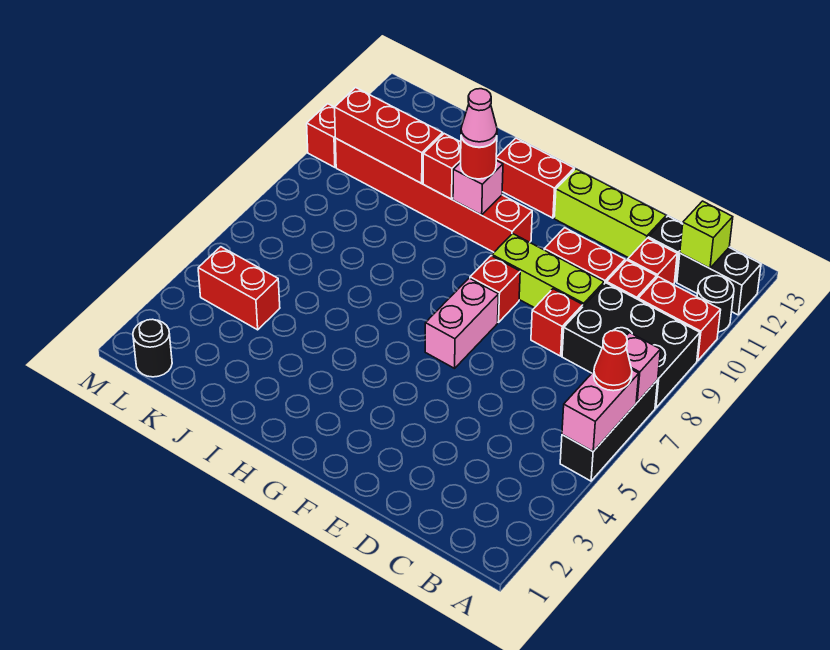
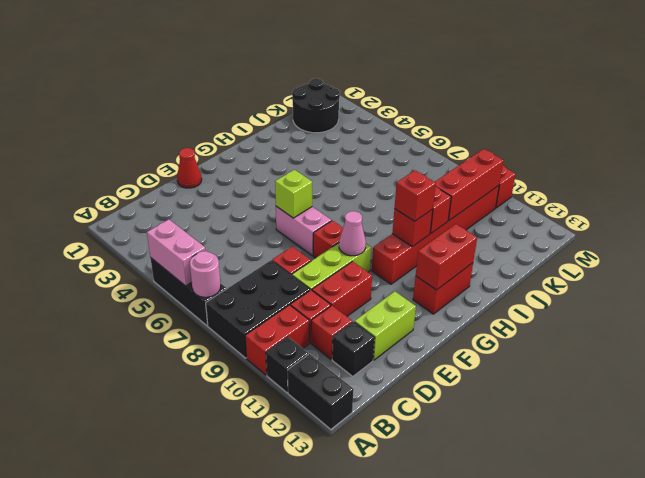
red 1x1 cone [594,331,632,391] -> red 1x1 cone moved to [177,148,202,188]
pink 1x1 brick [626,332,661,402] -> pink 1x1 round brick [190,251,221,297]
black 1x1 round brick [697,276,734,332] -> black 1x1 brick [266,337,308,393]
black 1x2 brick [677,248,761,315] -> black 1x2 brick turned to [288,354,354,429]
lime 1x1 brick [680,201,733,268] -> lime 1x1 brick moved to [275,170,312,218]
lime 1x3 brick [554,169,666,258] -> lime 1x2 brick [355,291,416,360]
pink 1x1 brick [453,160,503,215] -> red 1x1 brick [392,209,433,247]
red 1x1 round brick [461,137,497,179] -> red 1x1 brick [395,170,436,221]
pink 1x1 cone [461,89,497,147] -> pink 1x1 cone moved to [339,211,366,256]
red 1x2 brick [198,247,280,330] -> red 1x2 brick moved to [416,224,477,290]
black 1x1 round brick [133,319,172,377] -> black 2x2 round brick [292,78,340,133]

